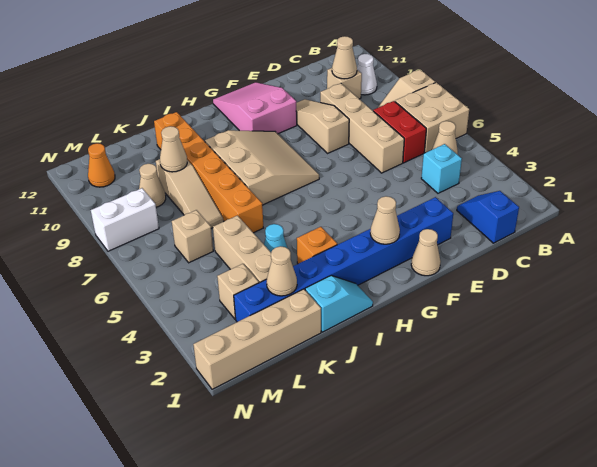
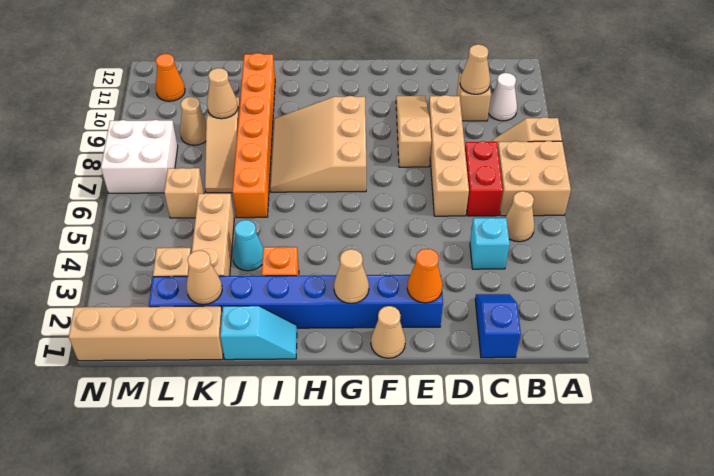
none -> orange 1x1 cone [407,249,443,303]
pink 2x3 slope [213,82,297,134] -> none
tan 3x3 slope [205,130,319,205] -> tan 3x3 slope turned to [270,96,366,192]
white 1x2 brick [91,188,159,251] -> white 2x2 brick [101,120,178,193]

